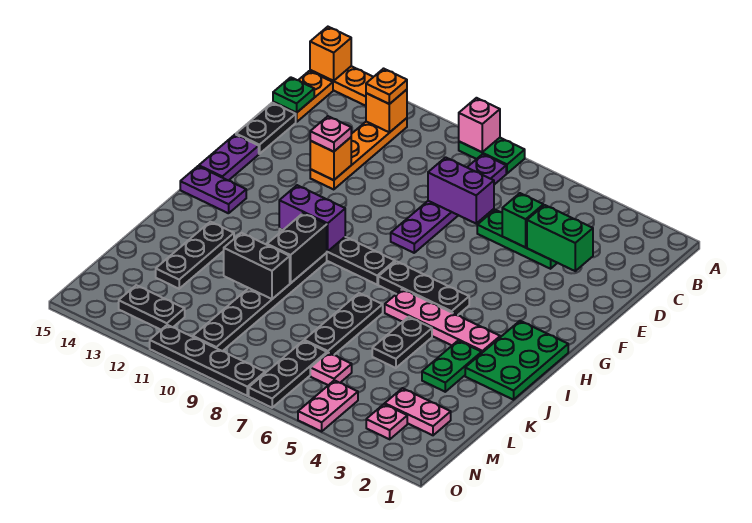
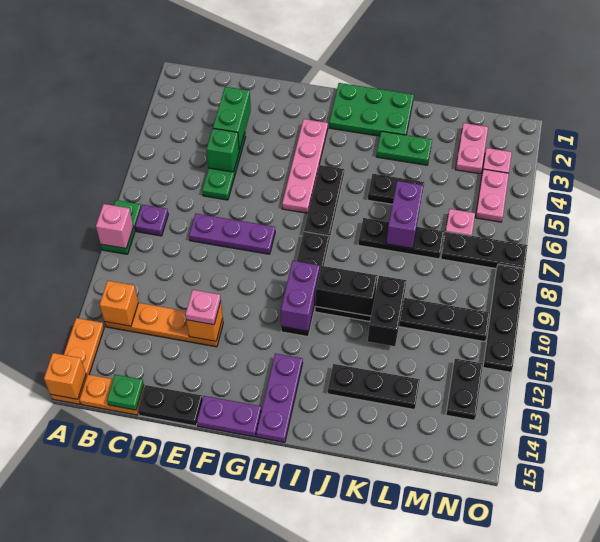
orange 1x1 plate [366,69,407,104] -> none
purple 1x2 brick [428,157,494,223] -> purple 1x2 brick moved to [386,181,423,248]
purple 1x2 plate [180,166,246,213] -> purple 1x3 plate [256,353,303,442]
pink 1x4 plate [385,289,500,353] -> pink 1x4 plate moved to [282,119,328,213]
pink 1x2 plate [298,380,358,431] -> pink 1x2 plate turned to [476,169,509,222]

